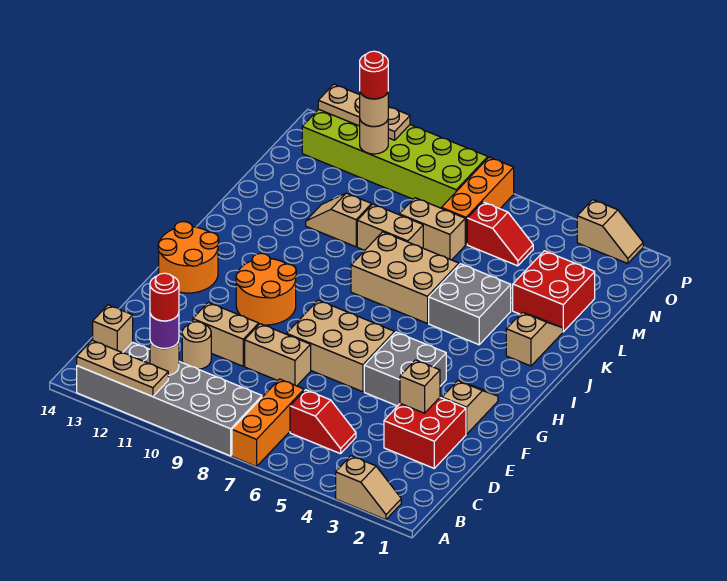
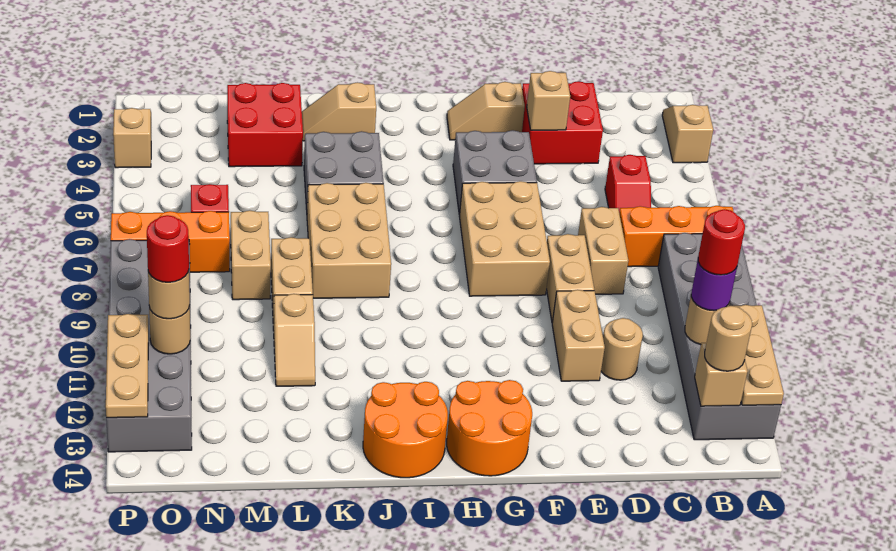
none -> tan 1x1 round brick [705,306,752,371]
red 1x2 slope [290,390,356,454] -> red 1x2 slope turned to [605,155,651,211]
none -> tan 1x2 brick [578,207,628,294]
orange 2x2 round brick [236,253,296,325] -> orange 2x2 round brick moved to [363,382,448,478]
lime 2x6 brick [302,109,488,208] -> grey 2x6 brick [106,239,192,452]

